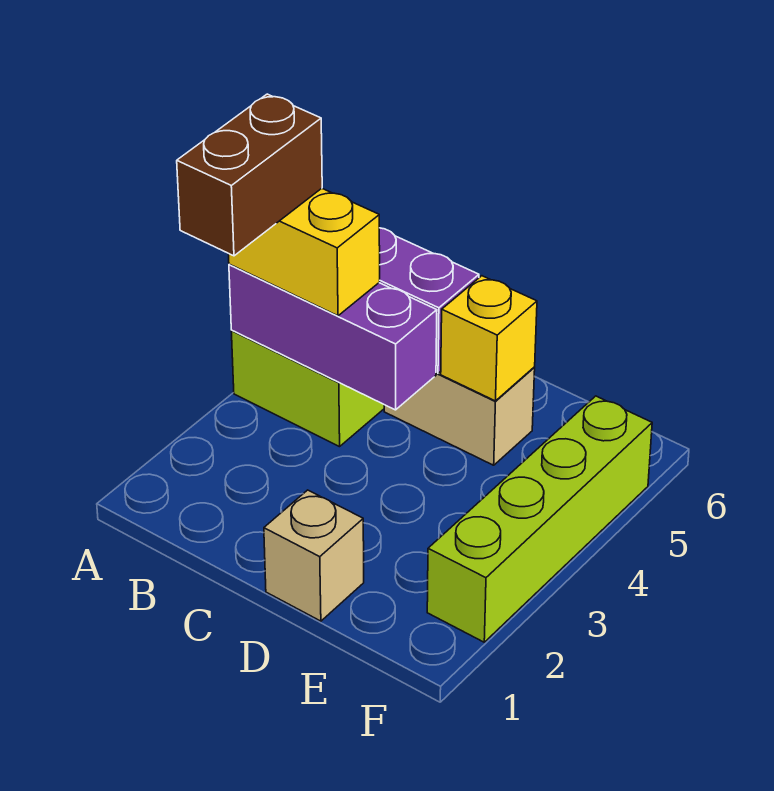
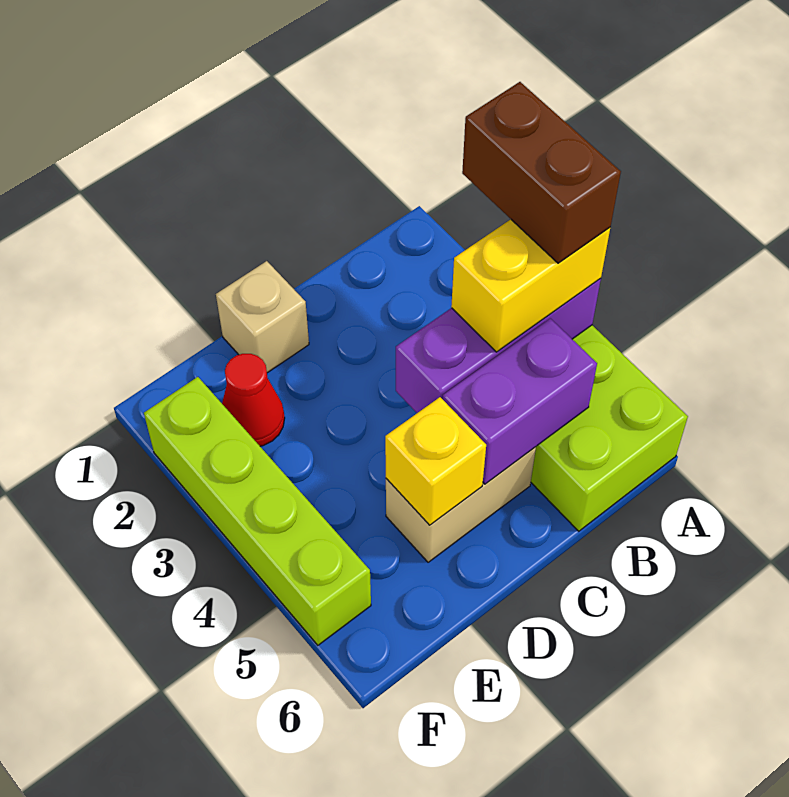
none -> red 1x1 cone [222,354,285,446]

